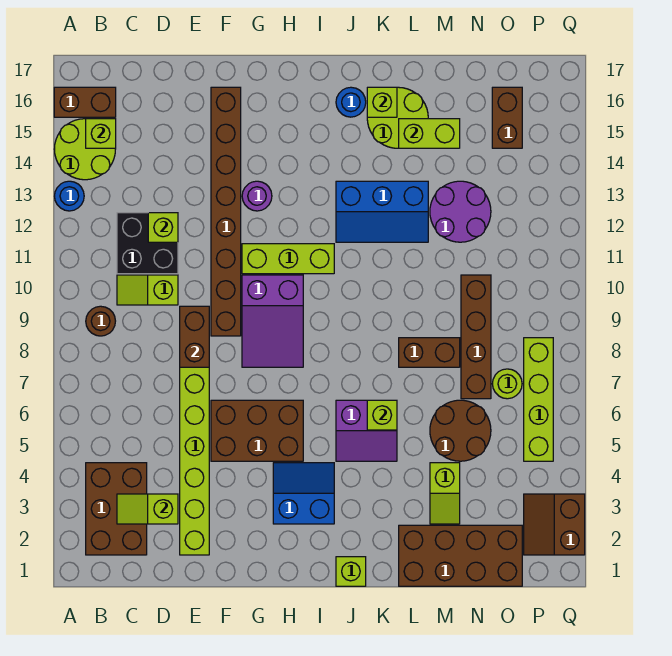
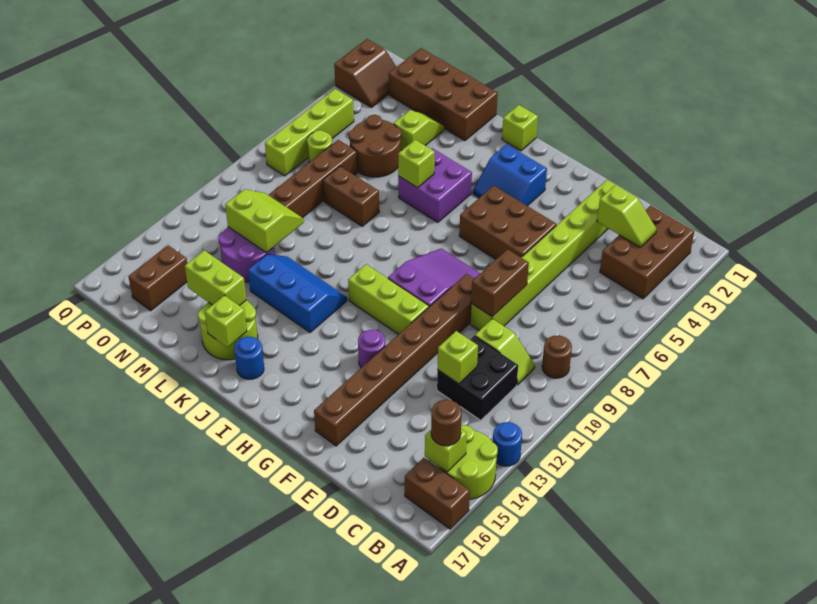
none -> brown 1x1 round brick [431,400,462,446]
purple 2x2 slope [336,400,397,461] -> purple 2x2 brick [398,148,472,223]
none -> lime 2x2 slope [225,189,304,253]

